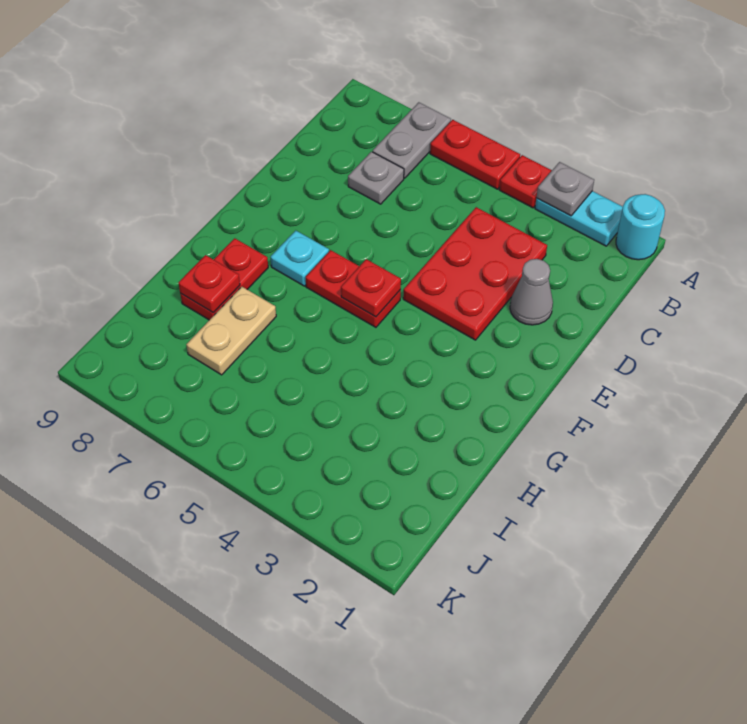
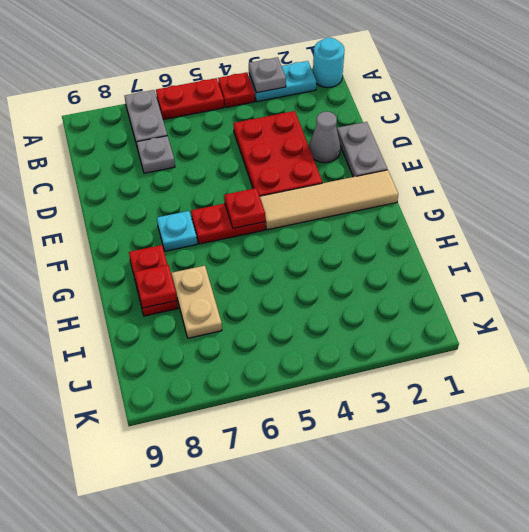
none -> grey 1x2 plate [337,122,387,177]
none -> tan 1x4 tile [260,170,398,230]

